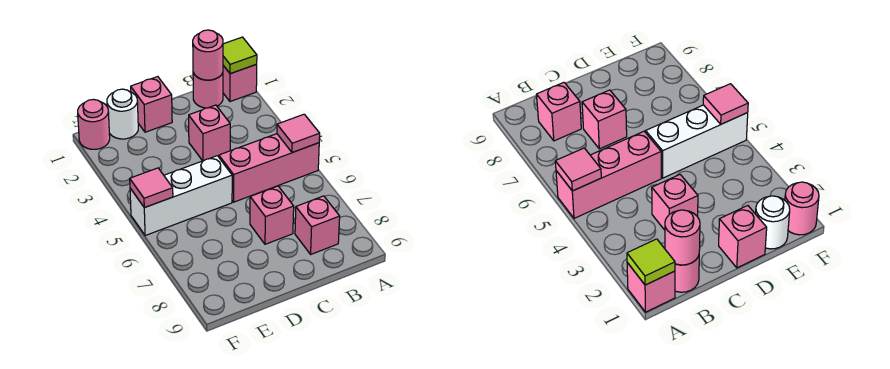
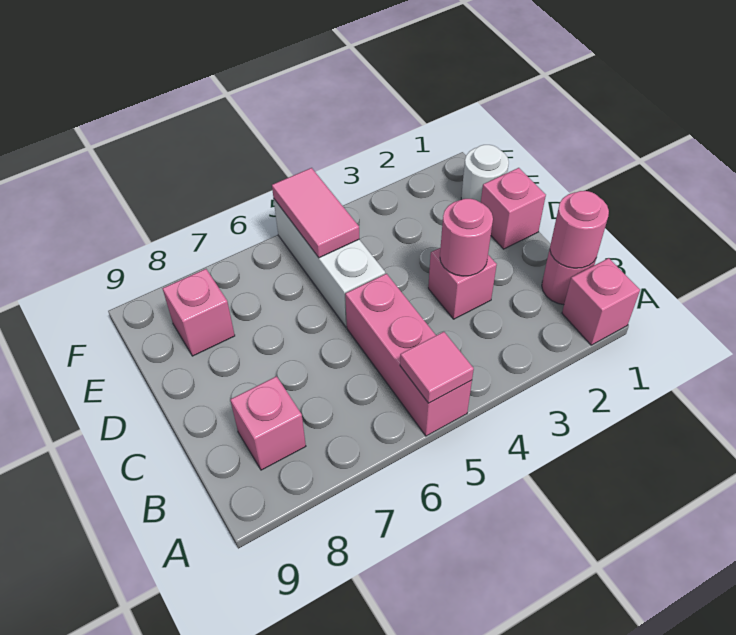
lime 1x1 tile [223,37,257,74] -> none
pink 1x1 brick [250,186,294,244] -> pink 1x1 brick moved to [163,269,235,356]
pink 1x1 round brick [78,99,110,149] -> pink 1x1 round brick moved to [440,199,493,276]
pink 1x1 tile [130,168,173,208] -> pink 1x2 tile [272,168,359,258]

